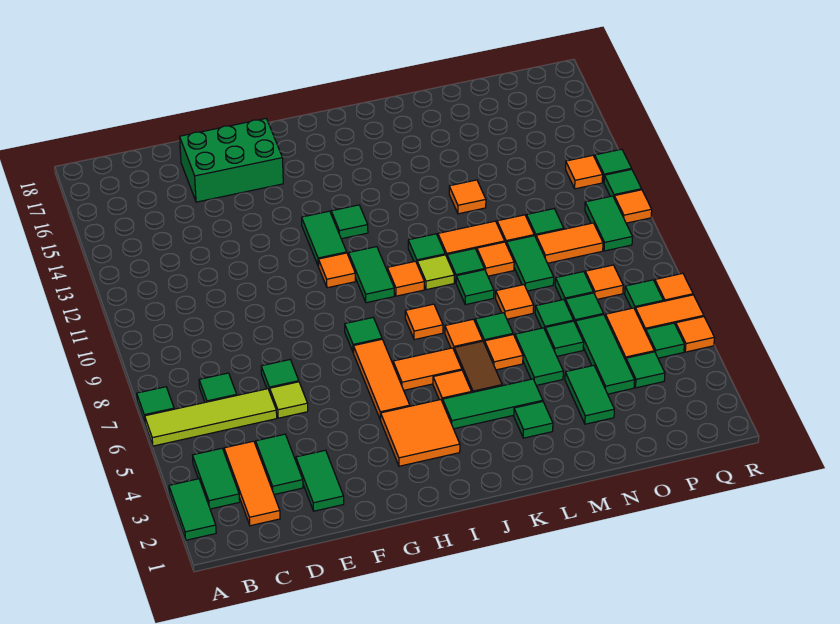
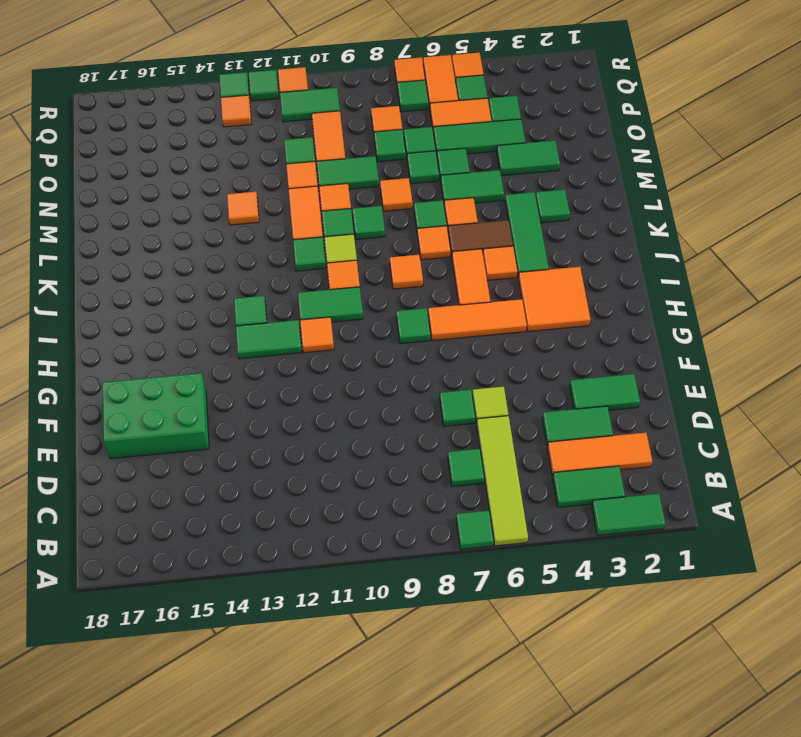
green 2x3 brick [180,119,283,202] -> green 2x3 brick turned to [102,373,209,459]

